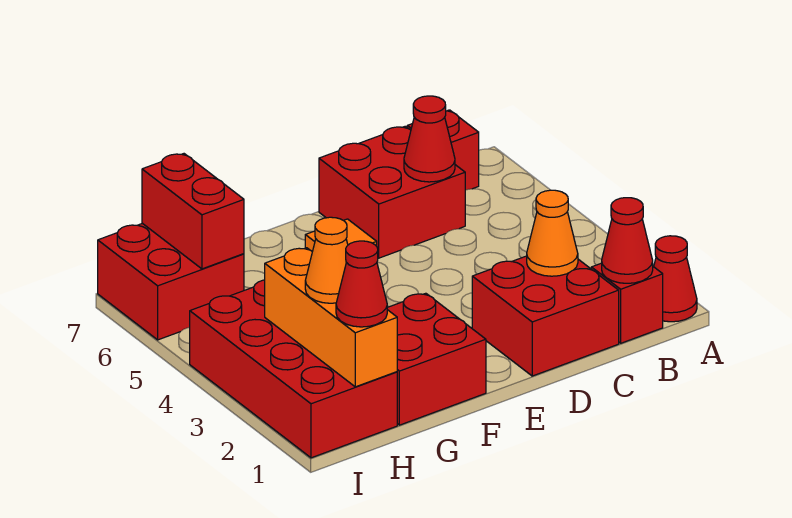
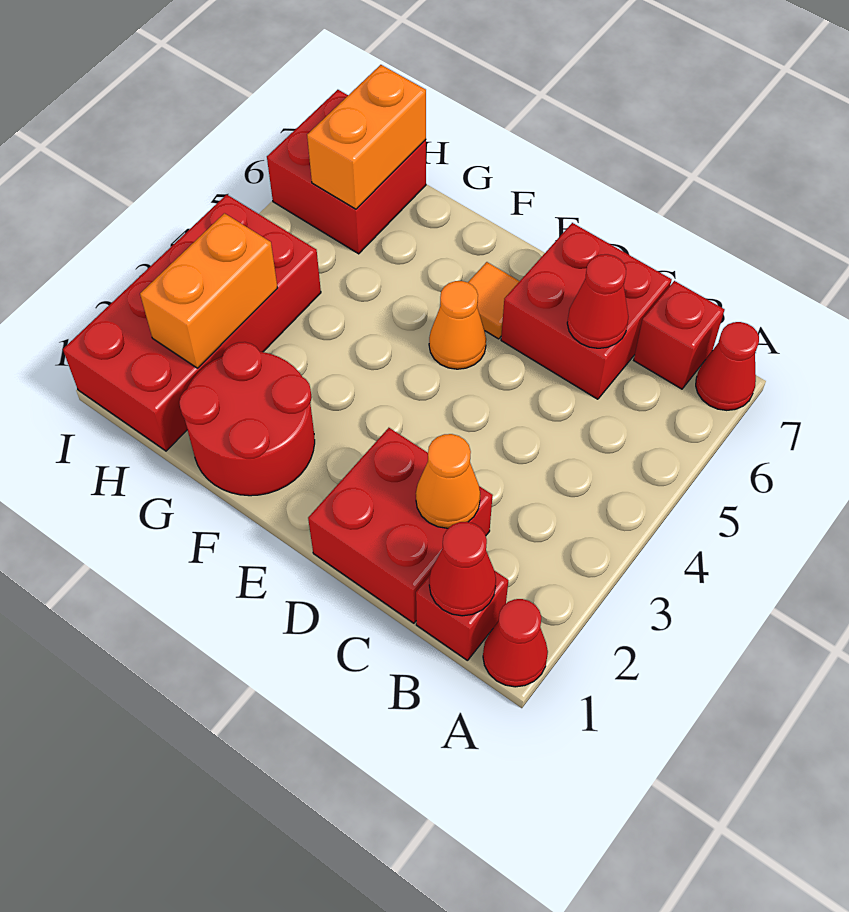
red 2x2 brick [387,293,486,425] -> red 2x2 round brick [179,342,315,496]
orange 1x3 brick [265,248,397,387] -> orange 1x2 brick [140,213,277,368]
red 1x1 cone [336,241,387,327] -> red 1x1 cone moved to [696,322,759,410]
orange 1x1 cone [305,217,348,303] -> orange 1x1 cone moved to [429,281,486,369]
red 1x2 brick [142,154,244,269] -> orange 1x2 brick [307,65,426,209]

